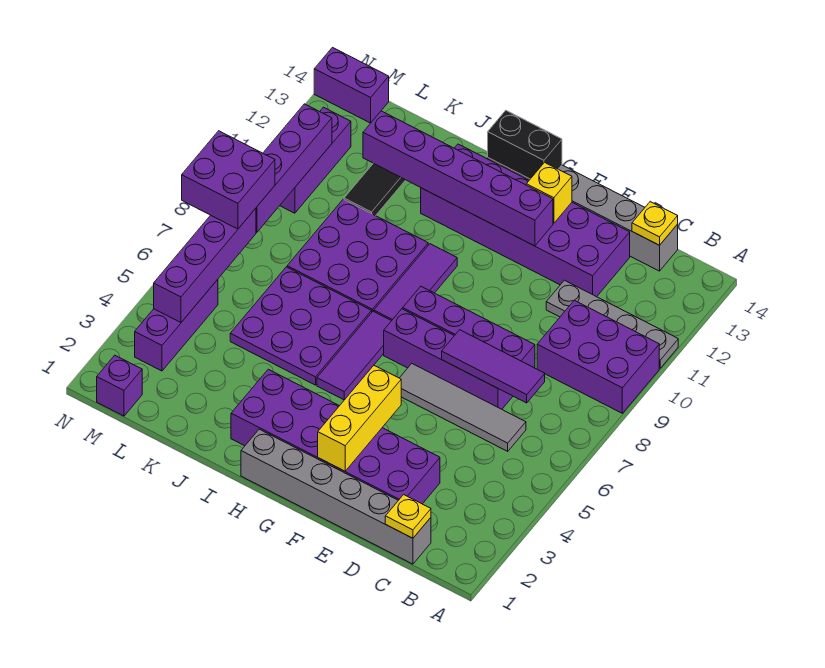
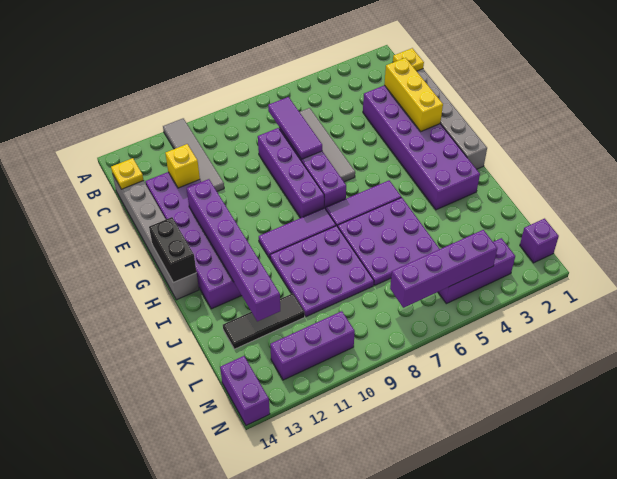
purple 2x3 brick [537,300,659,413] -> none
grey 1x4 plate [546,280,678,368] -> grey 1x4 tile [163,118,224,191]
yellow 1x3 brick [318,366,401,471] -> yellow 1x3 brick turned to [384,58,443,131]
yellow 1x1 brick [526,162,572,223] -> yellow 1x1 brick moved to [165,144,200,188]
purple 2x2 brick [182,131,275,229] -> none
purple 1x4 brick [256,104,332,232] -> none

